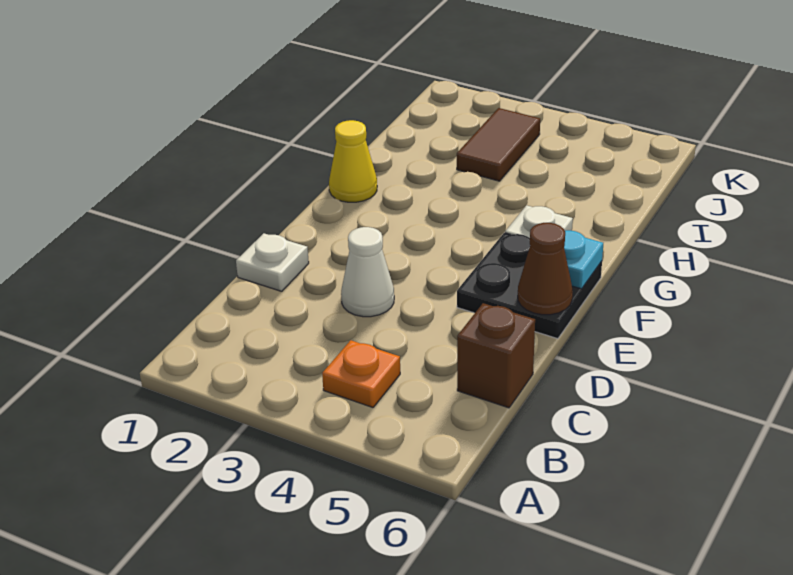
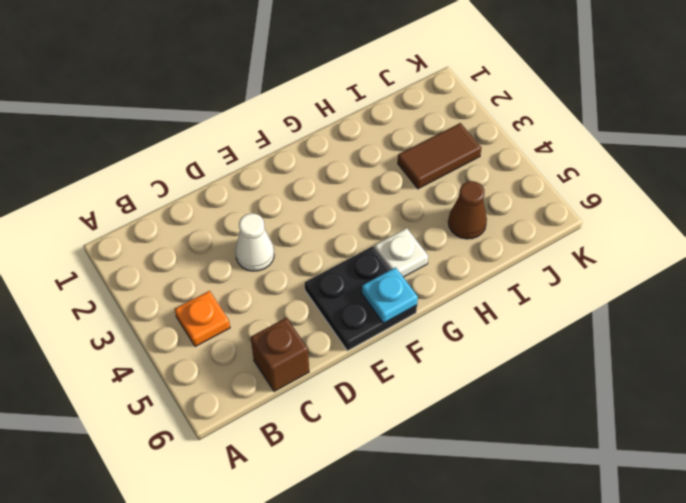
white 1x1 plate [236,233,309,291] -> none
brown 1x1 cone [518,223,573,315] -> brown 1x1 cone moved to [448,181,487,239]
yellow 1x1 cone [329,120,377,202] -> none

